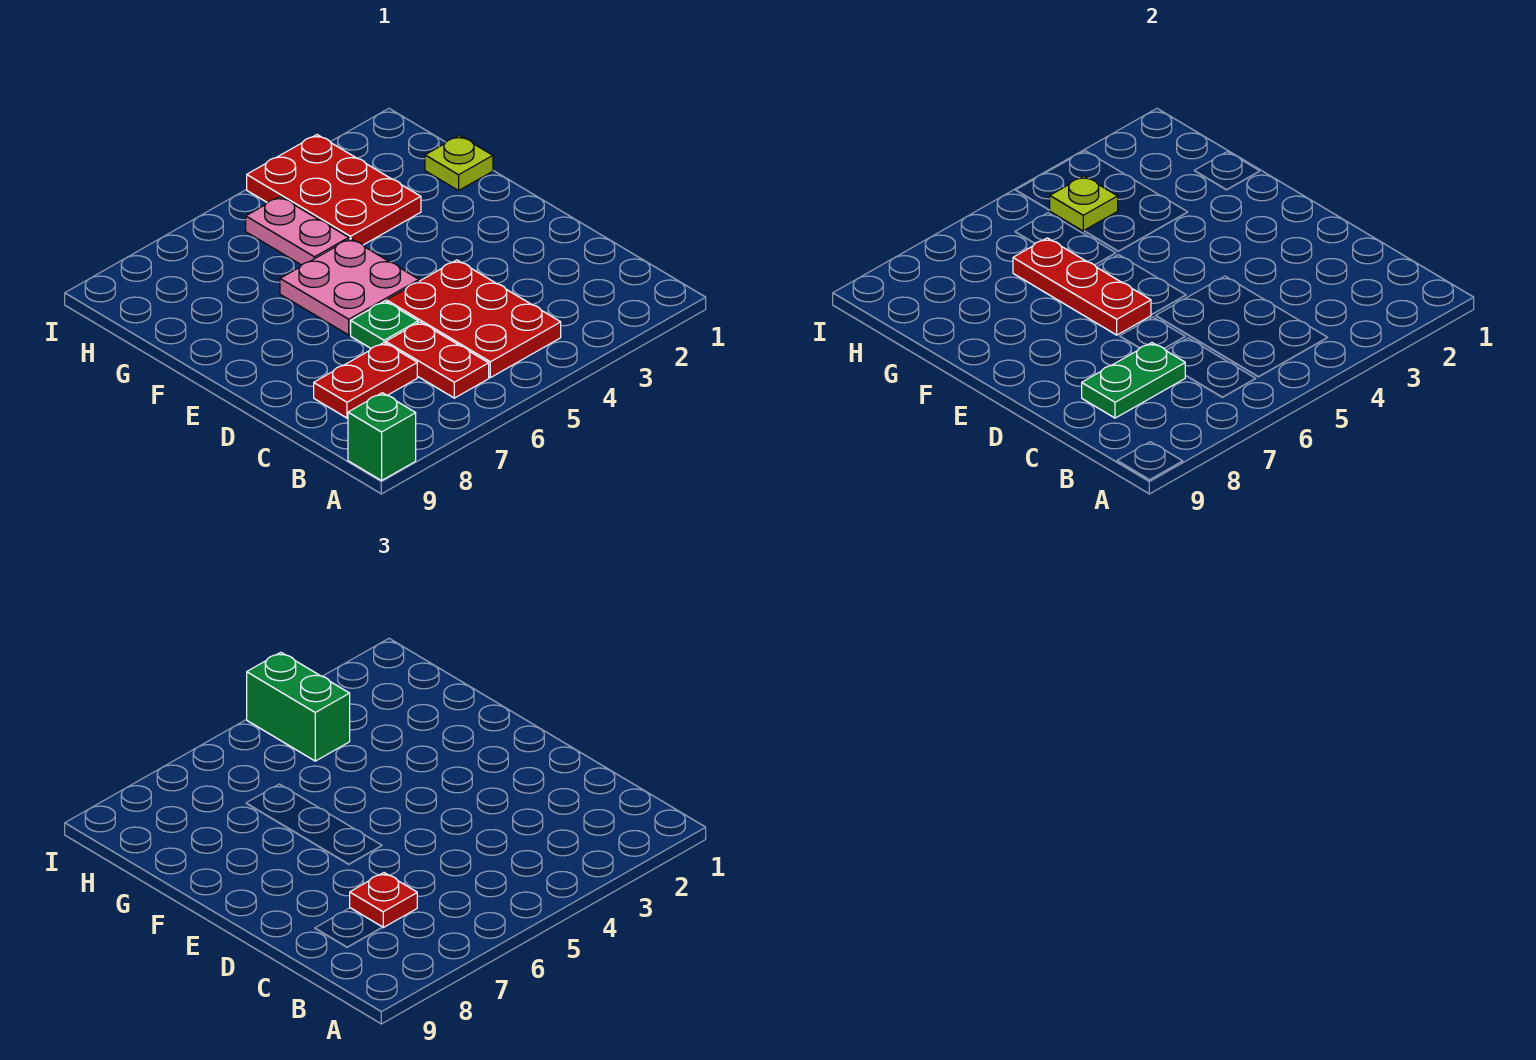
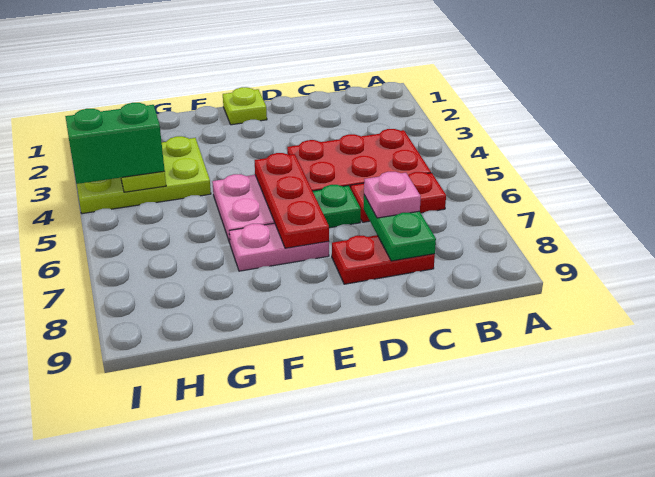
green 1x1 brick [348,393,416,481] -> none
red 1x2 plate [314,343,417,418] -> red 1x2 plate turned to [332,235,435,284]
red 1x1 plate [350,873,417,927] -> pink 1x1 plate [364,172,421,218]
red 1x3 plate [1013,238,1151,335] -> red 1x3 plate turned to [255,153,329,248]
lime 1x1 plate [425,136,493,191] -> lime 1x1 plate moved to [223,87,267,125]
red 2x3 plate [247,135,421,245] -> lime 2x3 plate [77,136,211,214]
pink 1x2 plate [246,197,349,265] -> pink 1x2 plate moved to [229,223,329,271]

